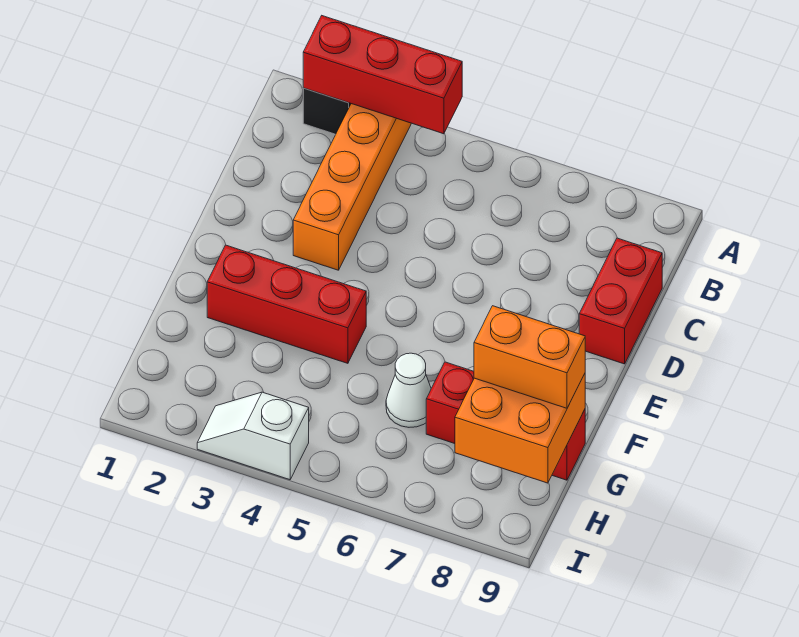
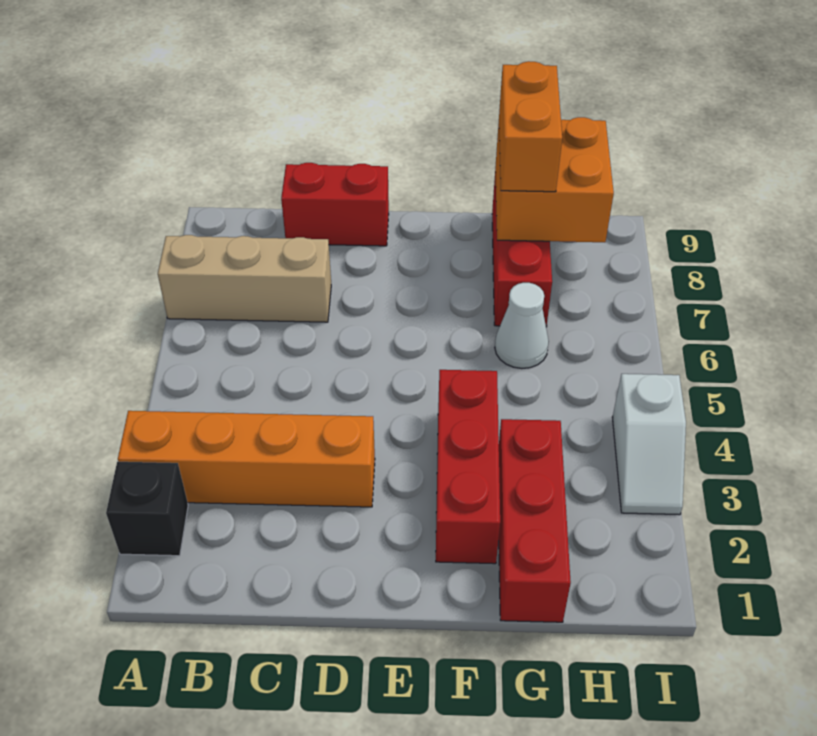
red 1x3 brick [303,16,462,134] -> red 1x3 brick moved to [499,419,571,622]
none -> tan 1x3 brick [158,235,331,322]

